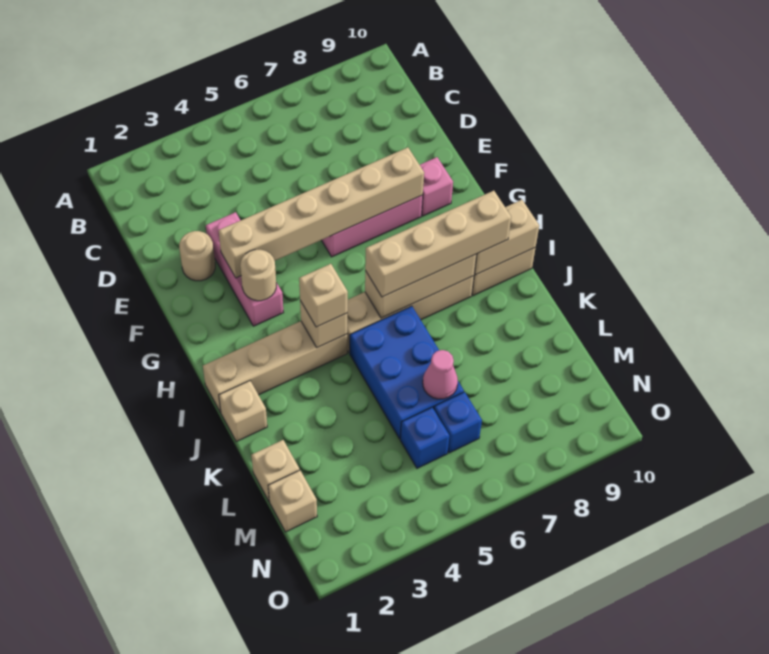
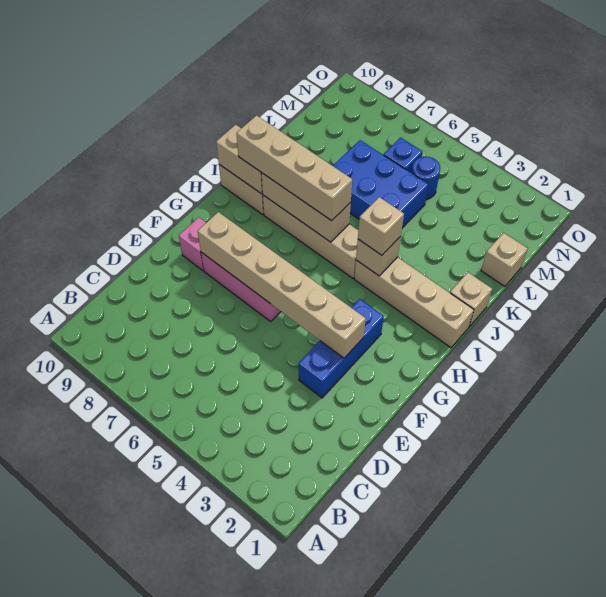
tan 1x1 round brick [179,231,215,281] -> none
pink 1x3 brick [206,212,284,326] -> blue 1x3 brick [299,299,384,398]
tan 1x1 round brick [240,250,276,301] -> none
blue 2x3 brick [350,306,464,439] -> blue 2x3 brick turned to [333,140,428,228]
pink 1x1 cone [423,350,458,399] -> none
tan 1x1 brick [268,470,317,532] -> none
blue 1x1 brick [400,407,449,468] -> blue 1x1 round brick [412,157,440,199]

